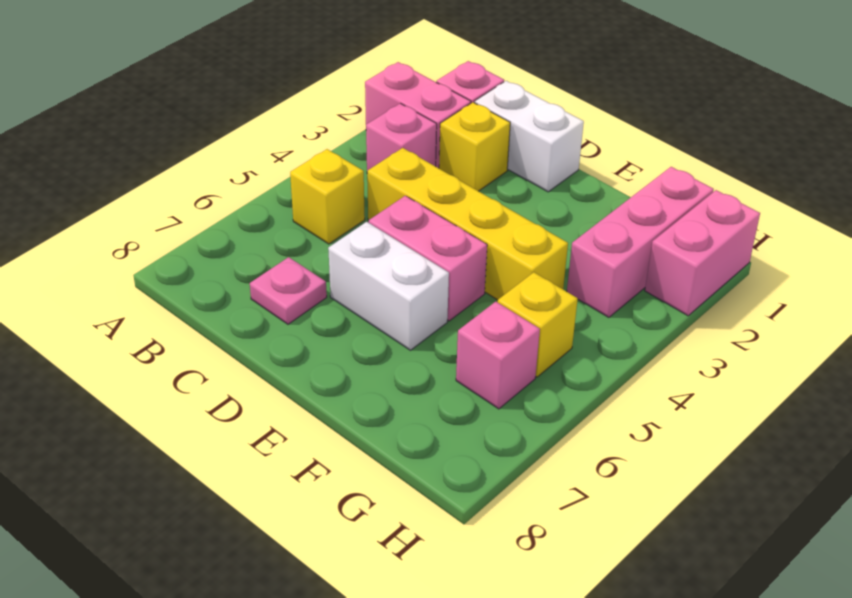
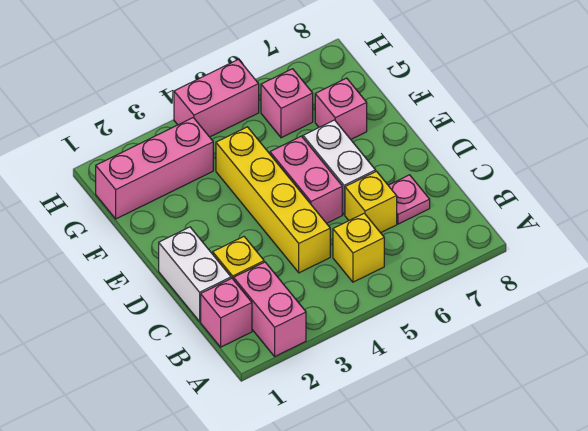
pink 1x1 brick [366,103,437,171] -> pink 1x1 brick moved to [315,78,367,139]
yellow 1x1 brick [498,272,578,377] -> yellow 1x1 brick moved to [345,171,397,233]
pink 1x2 brick [645,190,760,316] -> pink 1x2 brick moved to [174,59,259,137]

